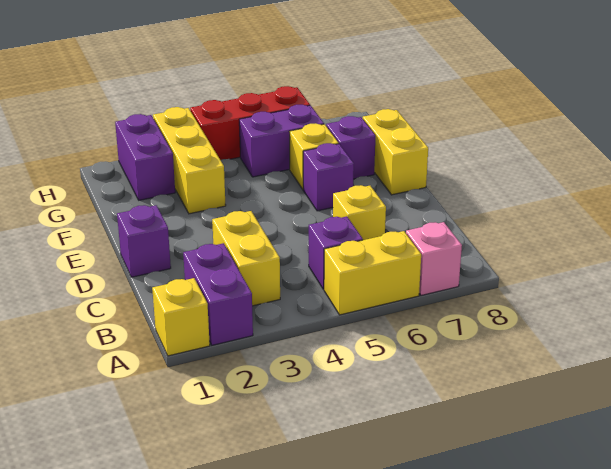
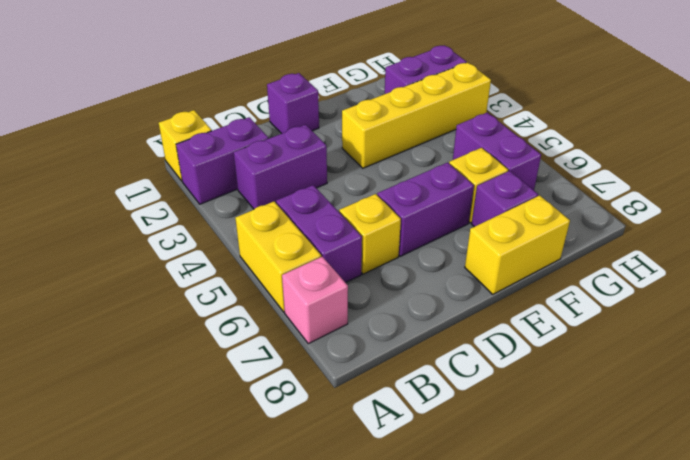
yellow 1x2 brick [212,211,280,306] -> purple 1x2 brick [234,125,327,209]
purple 1x1 brick [309,216,363,289] -> purple 1x2 brick [276,185,362,283]
purple 1x1 brick [303,143,354,211] -> purple 1x2 brick [377,163,474,256]
yellow 1x3 brick [153,107,226,214] -> yellow 1x4 brick [342,63,491,168]
red 1x3 brick [190,86,310,160] -> none

